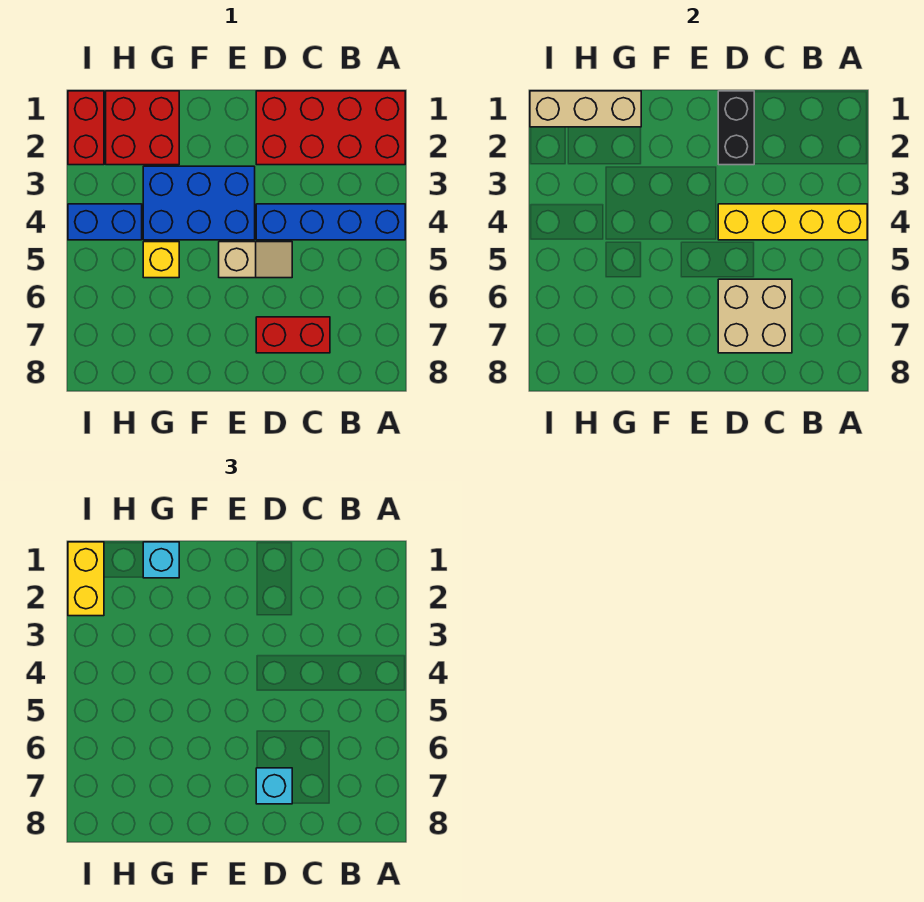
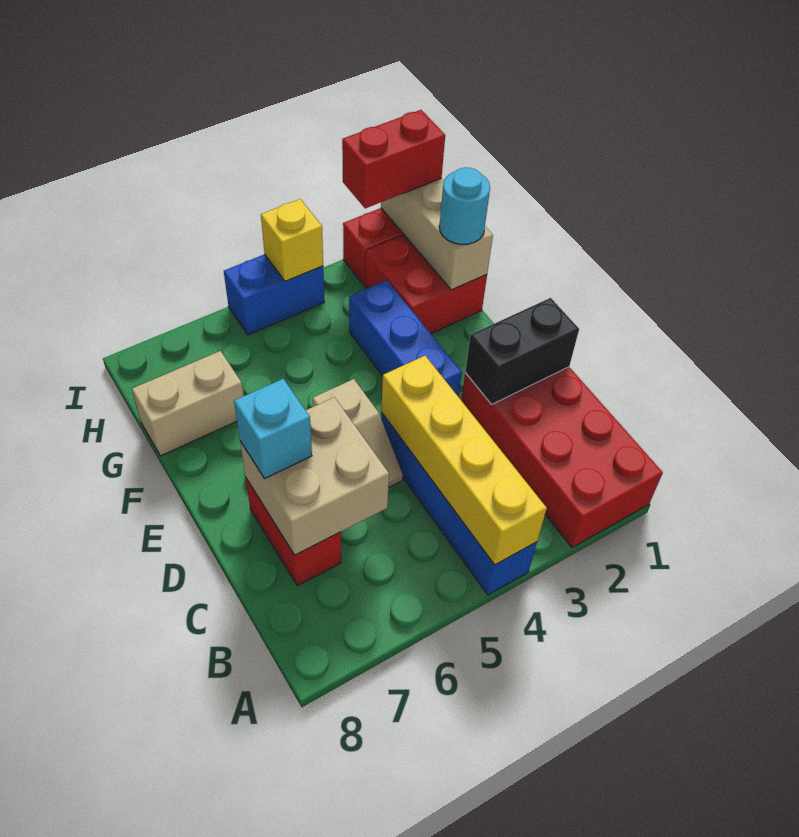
blue 2x3 brick [143,166,255,240] -> blue 1x3 brick [349,280,462,397]
cyan 1x1 brick [143,542,179,578] -> cyan 1x1 round brick [439,168,490,244]
yellow 1x1 brick [143,242,179,278] -> yellow 1x1 brick moved to [261,199,323,281]
none -> tan 1x2 brick [132,351,243,456]
blue 1x2 brick [68,204,142,240] -> blue 1x2 brick turned to [224,254,324,335]
yellow 1x2 brick [68,542,104,616] -> red 1x2 brick [342,110,445,208]

